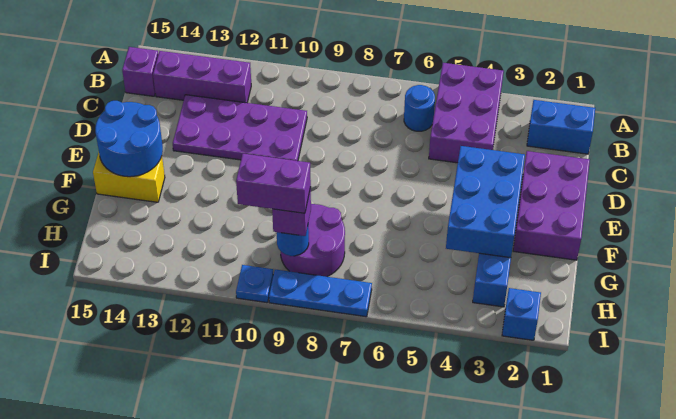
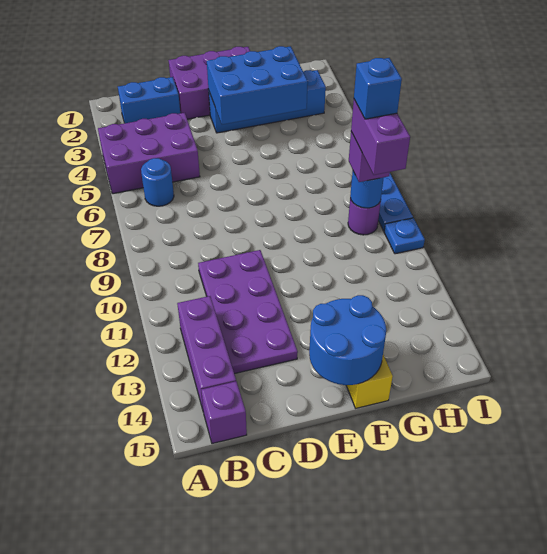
blue 1x2 brick [527,100,595,154] -> blue 1x2 brick turned to [118,77,180,123]
purple 2x2 round brick [281,204,345,277] -> purple 1x1 round brick [348,198,381,235]
blue 1x1 brick [502,288,541,340] -> blue 1x1 brick moved to [354,58,402,119]

